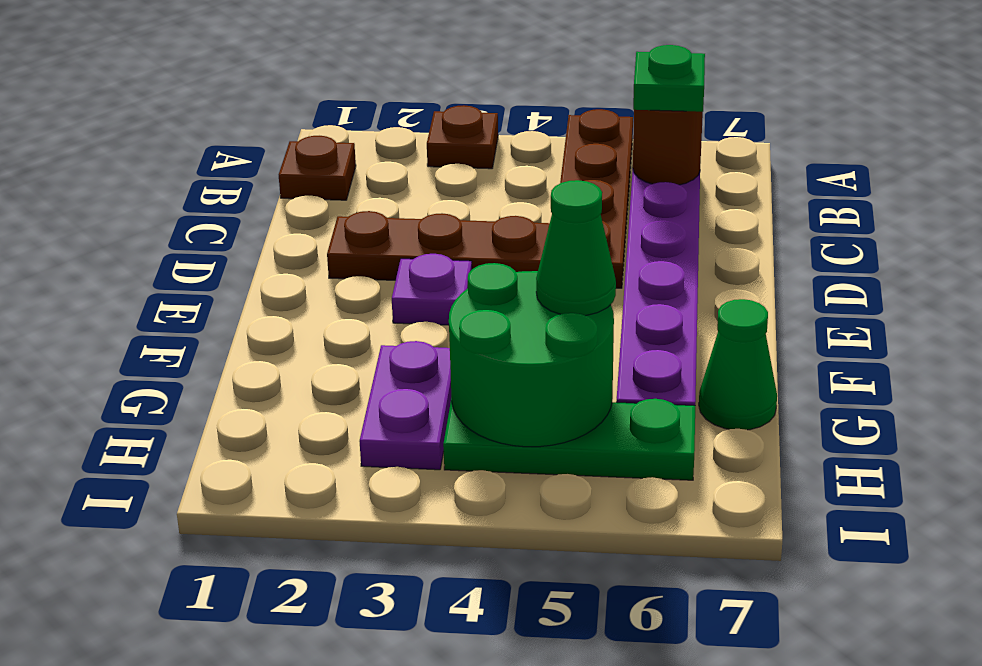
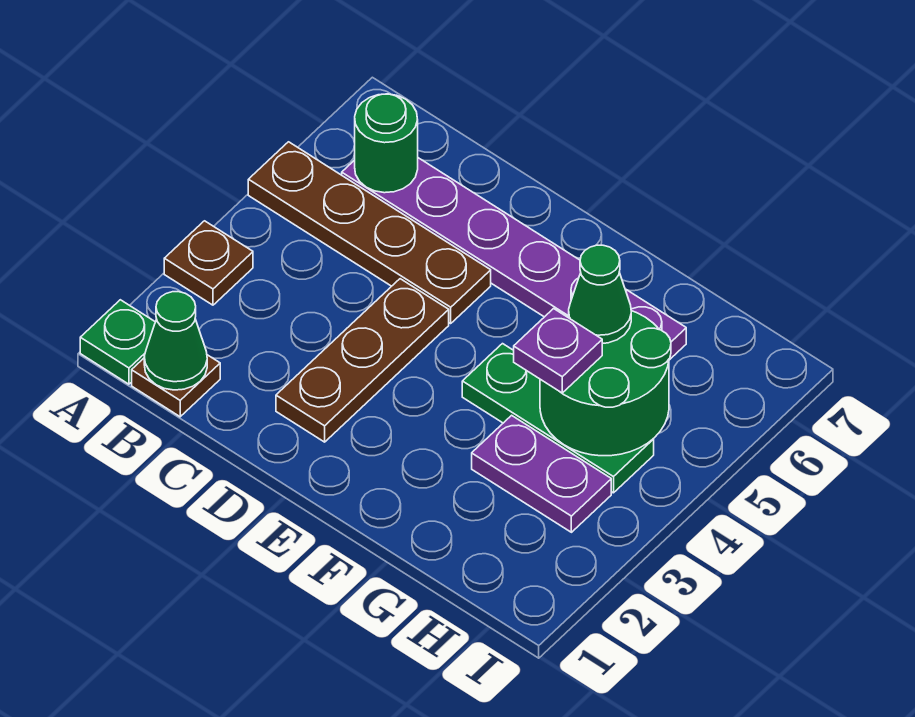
brown 1x1 round brick [633,110,703,185] -> green 1x1 round brick [355,94,418,193]
green 1x1 plate [633,45,705,112] -> green 1x1 plate moved to [80,300,155,384]
purple 1x1 plate [392,254,472,325] -> purple 1x1 plate moved to [514,309,602,393]
green 1x1 cone [699,299,777,430] -> green 1x1 cone moved to [144,292,207,390]
green 1x3 plate [443,398,695,480] -> green 1x3 plate turned to [462,344,654,493]

